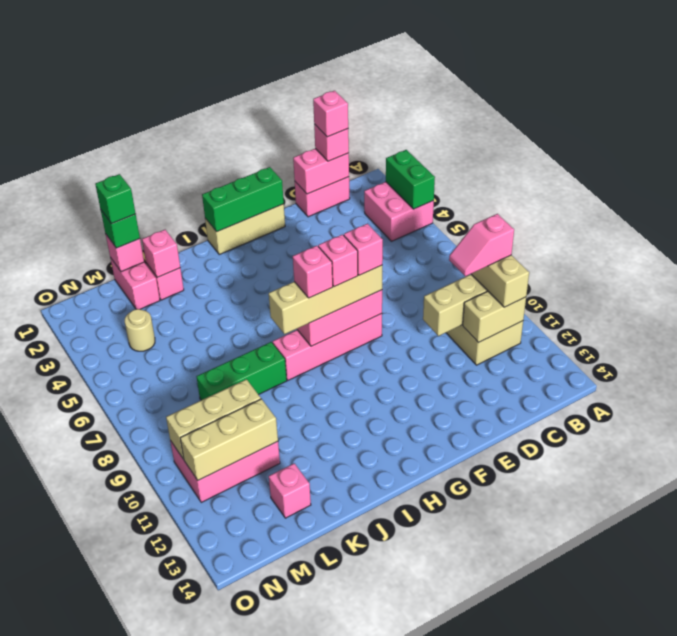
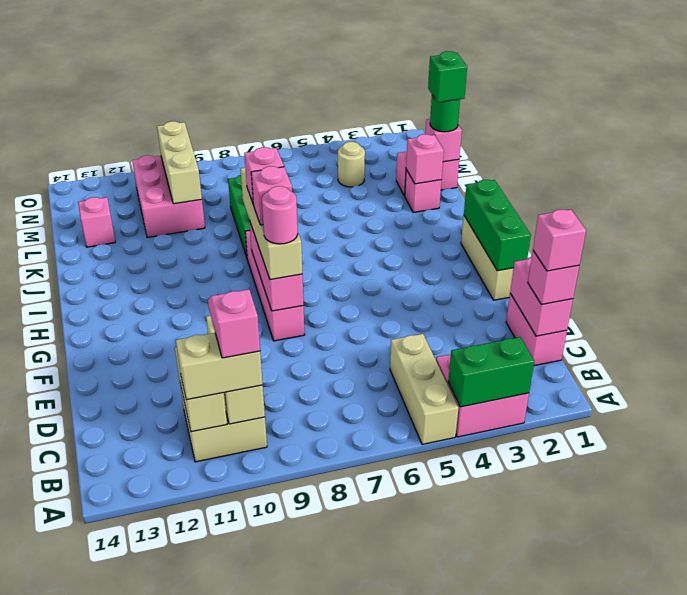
pink 1x1 brick [344,224,383,275] -> pink 1x1 round brick [262,186,298,244]
green 1x1 brick [101,210,140,248] -> green 1x1 round brick [430,95,460,132]
tan 1x3 brick [180,399,278,480] -> tan 1x3 brick moved to [390,334,458,444]

